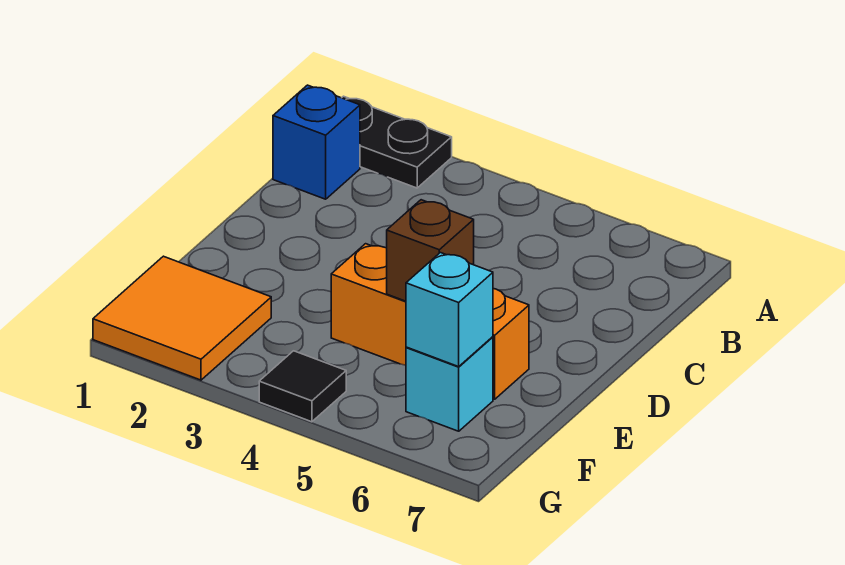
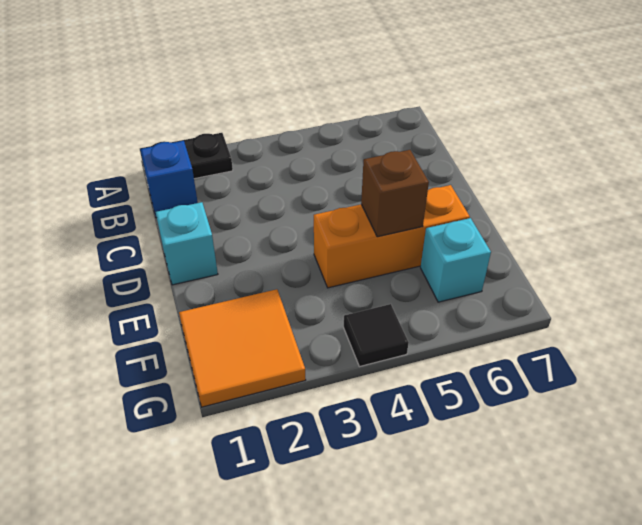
cyan 1x1 brick [406,253,493,367] -> cyan 1x1 brick moved to [156,202,218,285]

